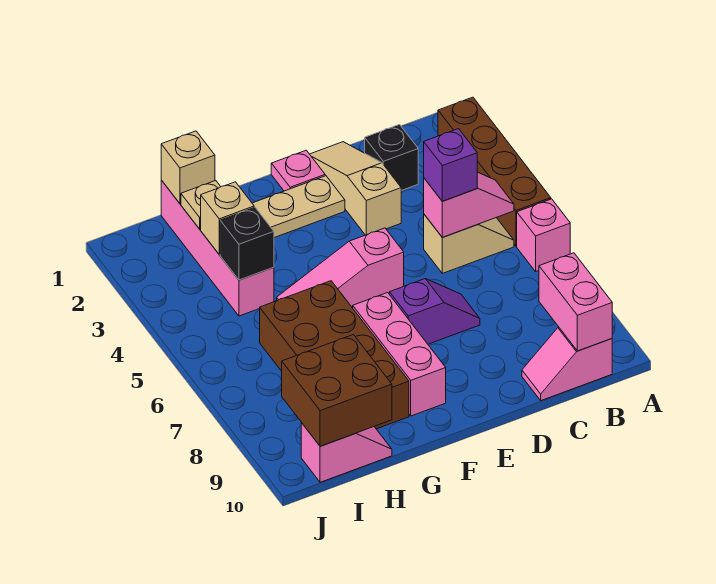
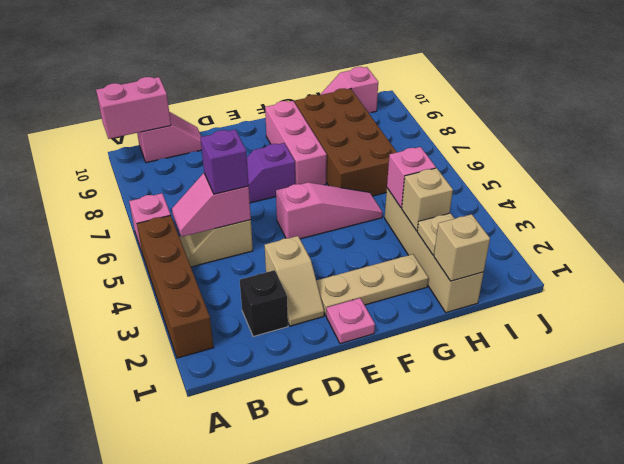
pink 1x2 brick [539,253,612,351] -> pink 1x2 brick turned to [96,77,171,139]
tan 1x3 slope [310,142,401,235] -> tan 1x2 slope [265,236,324,326]
pink 1x4 brick [161,180,274,316] -> tan 1x4 brick [385,188,484,313]
black 1x1 brick [220,207,274,280] -> pink 1x1 brick [387,147,436,208]
brown 2x2 brick [282,335,392,446] -> none

